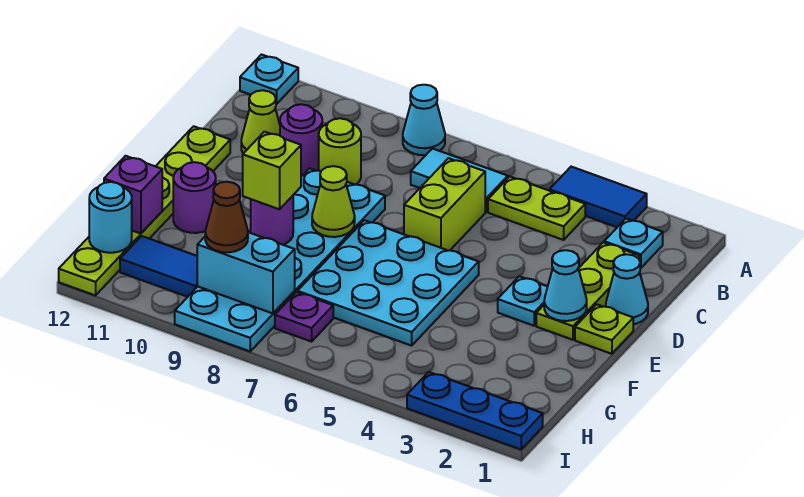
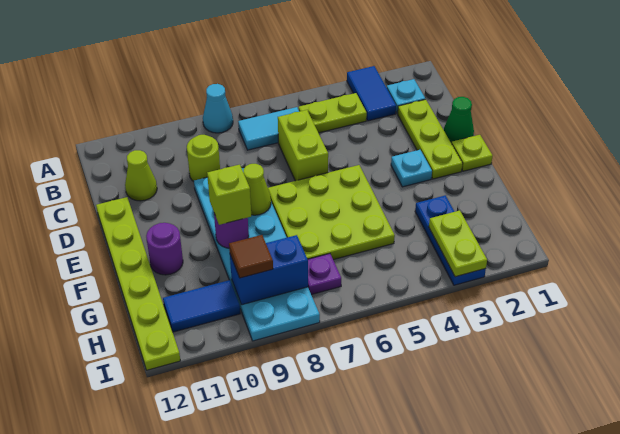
blue 1x2 tile [549,167,647,227] -> blue 1x2 tile turned to [347,66,396,121]
cyan 1x1 plate [240,55,298,104] -> none
purple 1x1 round brick [280,104,322,175] -> none
cyan 1x1 cone [606,254,648,324] -> green 1x1 cone [444,97,474,144]
cyan 1x1 cone [544,250,587,321] -> none
cyan 3x3 plate [298,220,479,346] -> lime 3x3 plate [268,165,395,260]
purple 1x1 brick [104,156,162,234] -> none
none -> lime 1x2 plate [429,210,487,277]
cyan 1x2 brick [197,232,295,313] -> blue 1x2 brick [230,235,308,305]
brown 1x1 cone [205,182,248,252] -> brown 1x1 tile [229,235,273,278]
cyan 1x1 round brick [89,182,132,253] -> none
blue 1x3 plate [407,372,543,449] -> blue 1x3 plate turned to [415,195,486,285]

